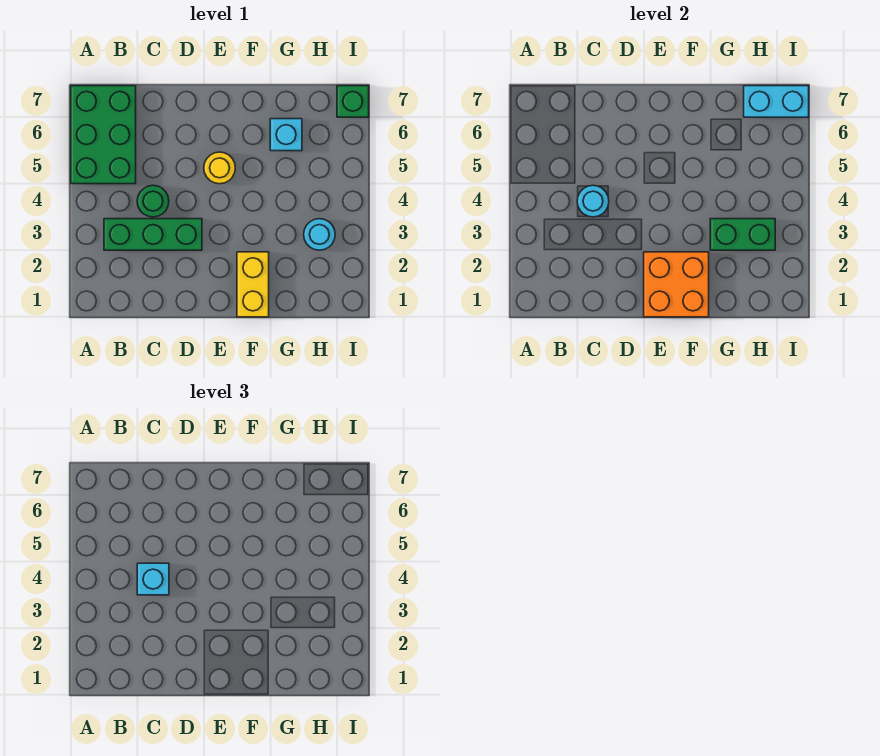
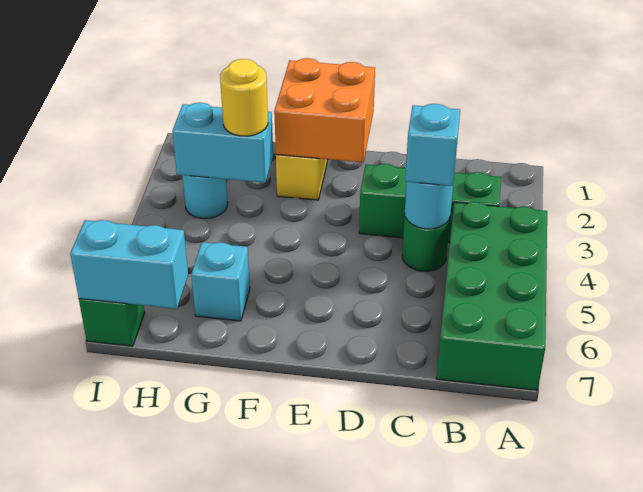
green 2x3 brick [71,86,136,184] -> green 2x4 brick [436,202,547,390]
yellow 1x1 round brick [204,152,235,184] -> yellow 1x1 round brick moved to [220,59,268,136]
green 1x2 brick [710,219,775,250] -> cyan 1x2 brick [172,103,273,183]

